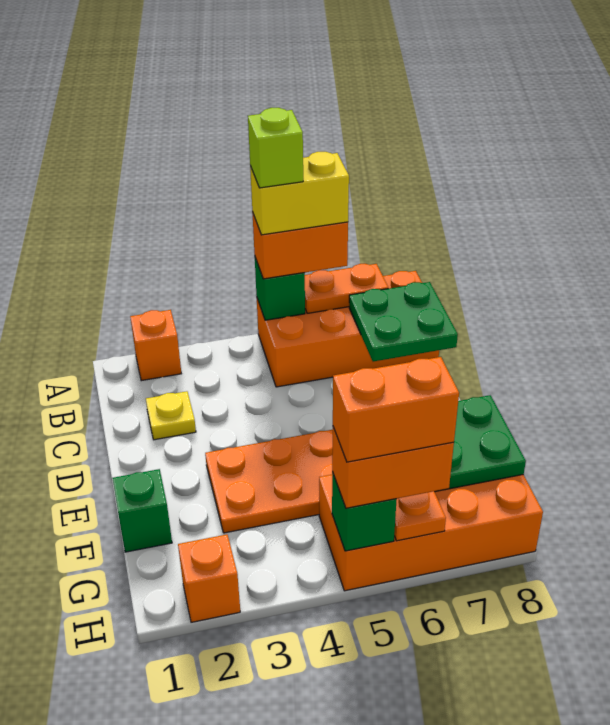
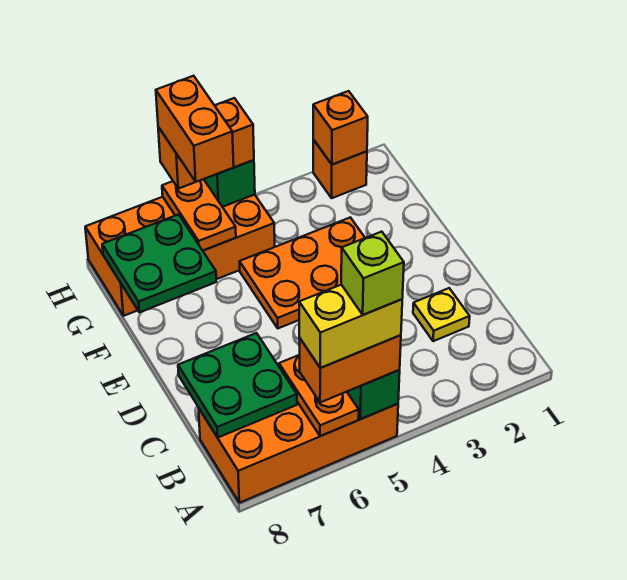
orange 1x1 brick [130,310,181,381] -> orange 1x1 brick moved to [313,91,368,165]
orange 1x2 plate [305,264,388,313] -> orange 1x2 plate turned to [279,355,359,436]
green 1x1 brick [112,469,172,552] -> none
orange 1x2 brick [333,357,459,462] -> orange 1x2 brick turned to [156,76,234,182]

